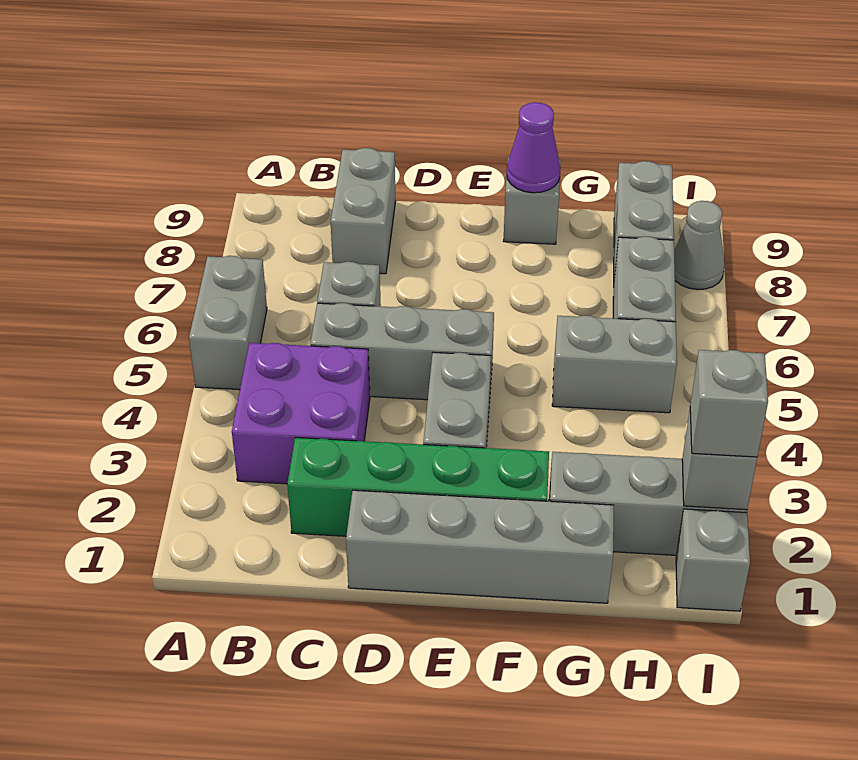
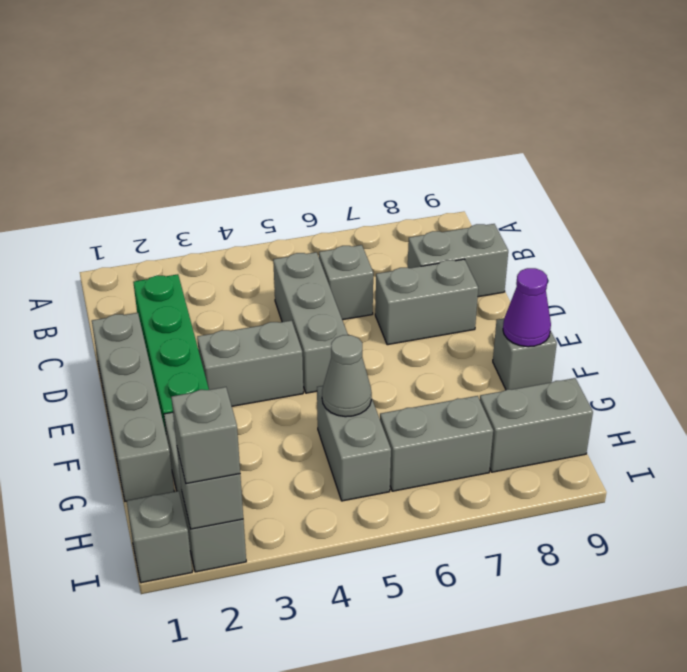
grey 1x2 brick [189,256,267,390] -> grey 1x2 brick moved to [375,259,478,345]
purple 2x2 brick [232,343,370,484] -> none
grey 1x1 cone [674,201,725,290] -> grey 1x1 cone moved to [322,335,372,417]

